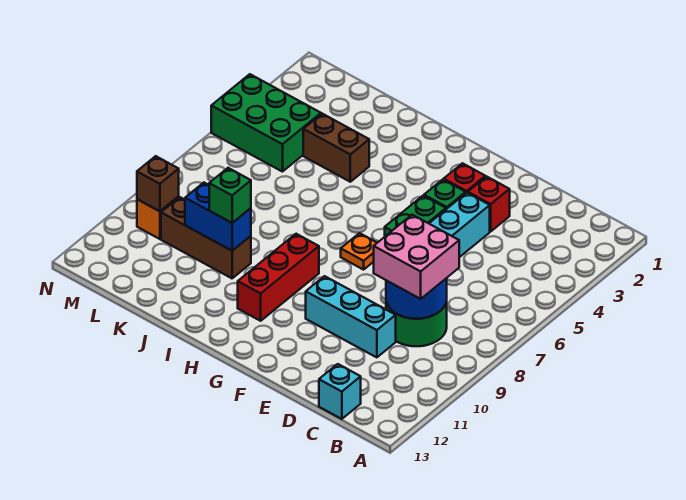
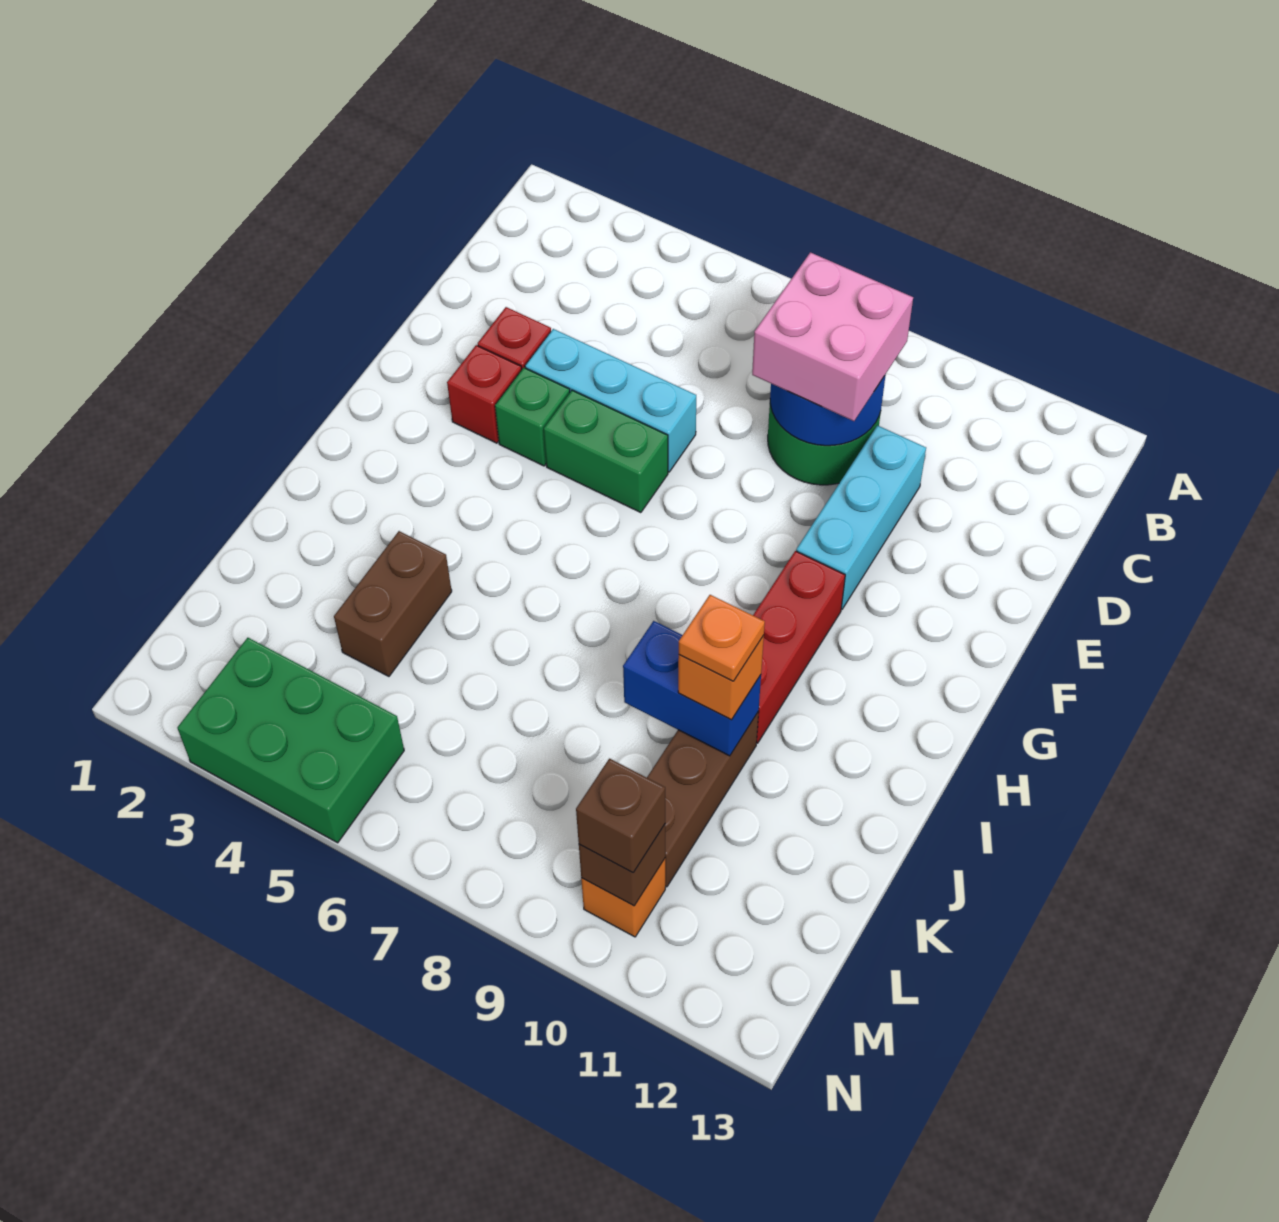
cyan 1x1 brick [319,364,361,419] -> none
orange 1x1 plate [341,233,377,270] -> orange 1x1 plate moved to [679,595,765,681]
red 1x3 brick [238,234,319,321] -> red 1x3 brick turned to [753,551,845,743]
blue 1x2 brick [185,183,251,251] -> blue 1x2 brick turned to [623,621,761,756]
green 1x1 brick [209,168,251,223] -> orange 1x1 brick [678,635,764,720]
green 2x3 brick [211,74,321,172] -> green 2x3 brick turned to [177,638,404,843]
none -> brown 1x1 brick [576,759,665,873]

